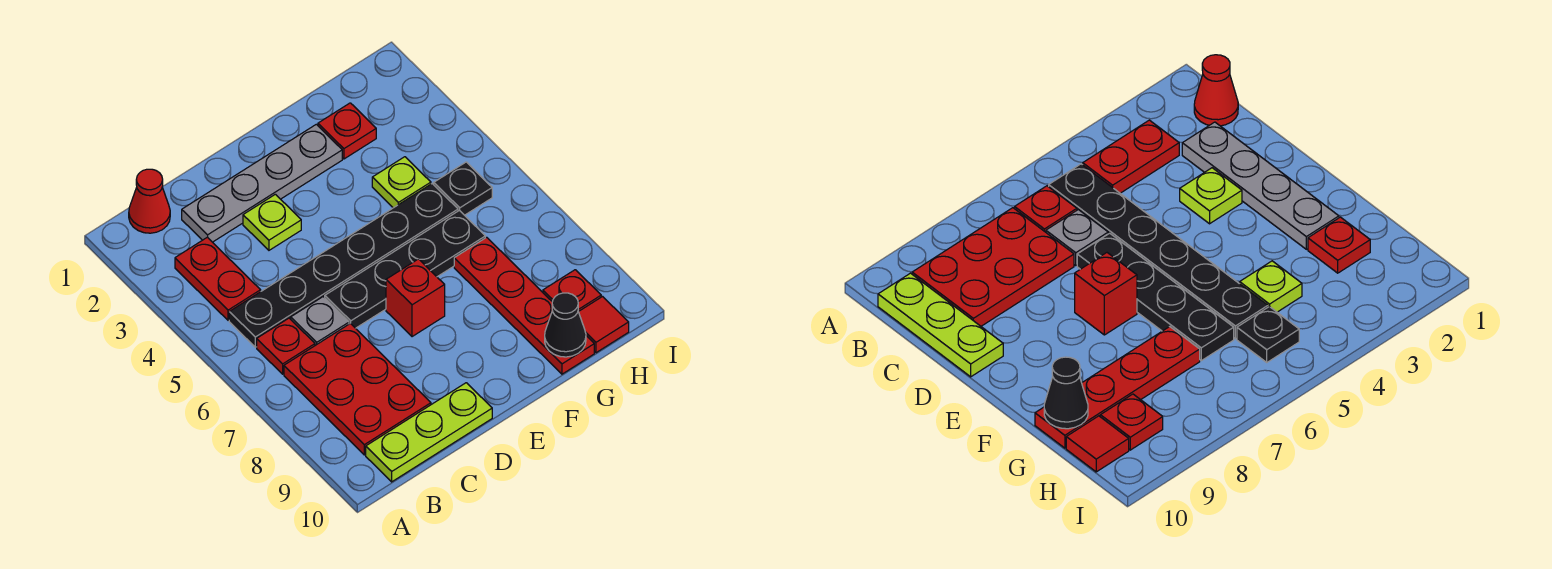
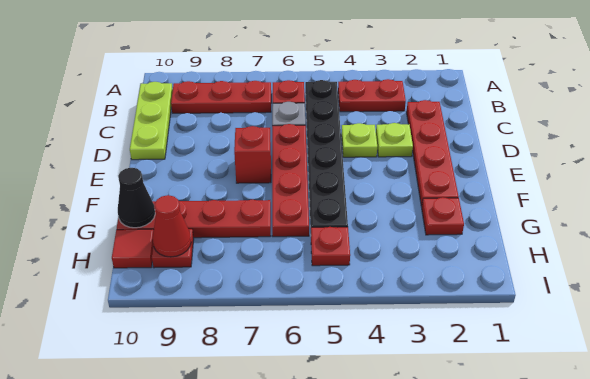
red 1x1 cone [129,169,170,233] -> red 1x1 cone moved to [153,195,191,257]
red 2x3 plate [284,323,431,455] -> red 1x3 plate [171,81,271,113]
grey 1x4 plate [182,124,342,242] -> red 1x4 plate [406,100,459,207]
black 1x4 plate [325,210,485,328] -> red 1x4 plate [272,124,309,237]
lime 1x1 plate [372,157,431,208] -> lime 1x1 plate moved to [341,123,377,157]
black 1x1 plate [434,162,492,215] -> red 1x1 plate [311,227,350,266]

